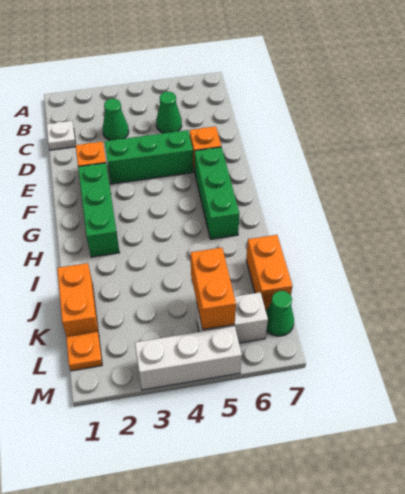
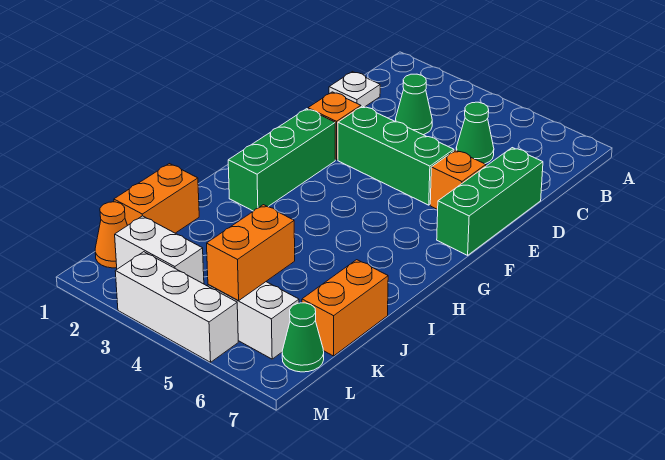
green 1x3 brick [195,147,239,239] -> green 1x3 brick moved to [437,148,543,255]
orange 1x1 plate [66,332,102,371] -> orange 1x1 cone [95,202,127,268]
none -> white 1x2 brick [115,216,204,284]

